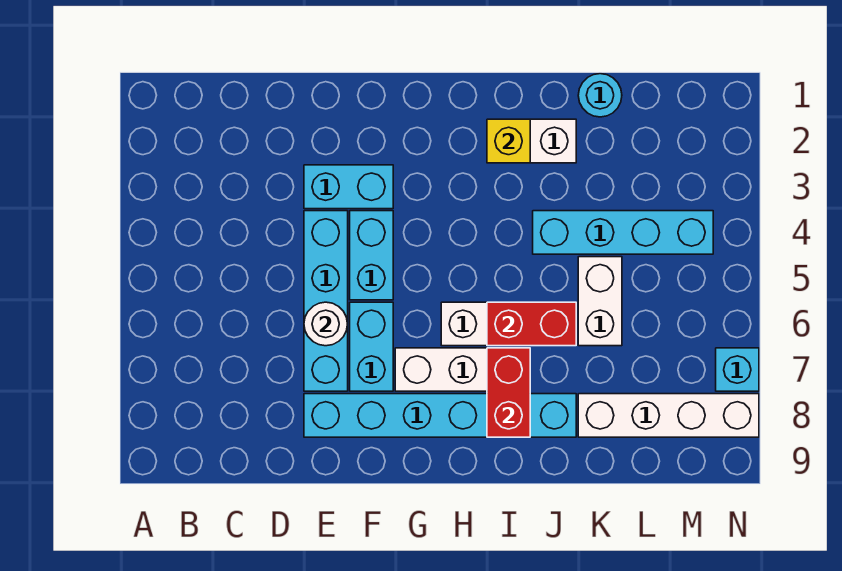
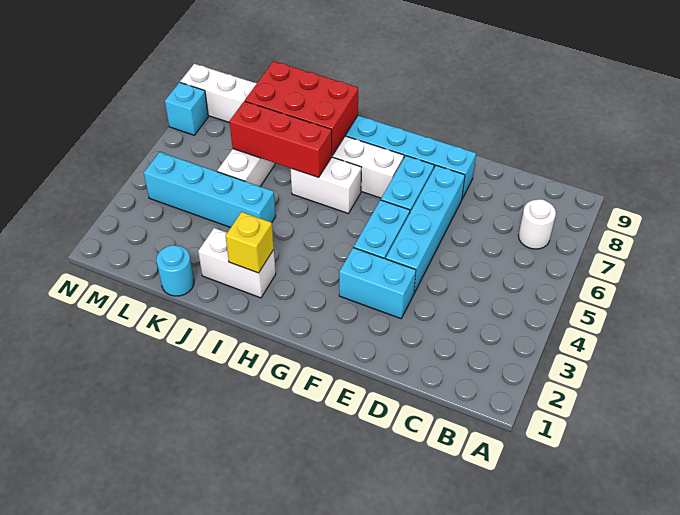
white 1x1 round brick [304,302,347,346] -> white 1x1 round brick moved to [518,199,556,249]
red 1x2 brick [487,302,576,346] -> red 1x3 brick [229,101,332,178]
red 1x2 brick [487,348,530,437] -> red 2x3 brick [245,61,358,155]

